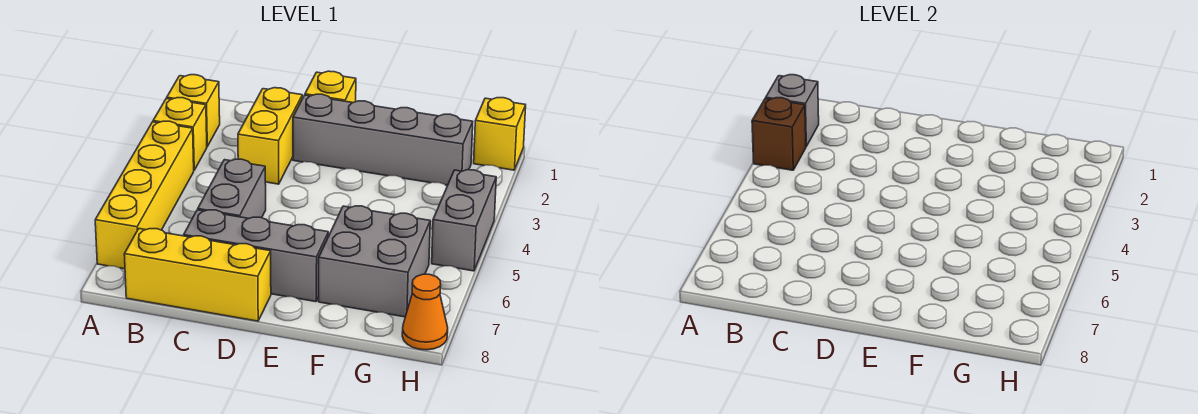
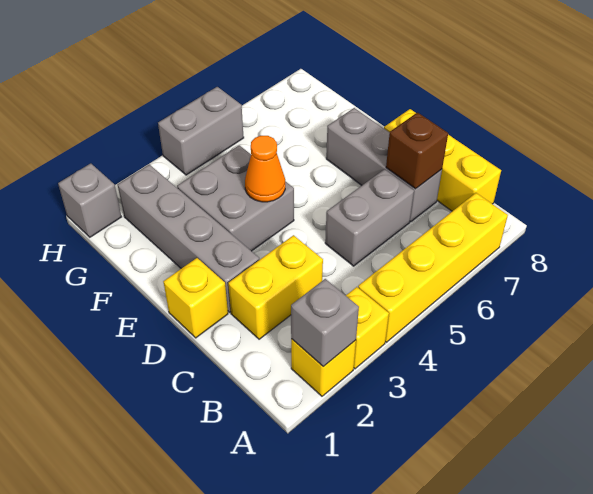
brown 1x1 brick [752,98,806,170] -> brown 1x1 brick moved to [386,113,448,189]
grey 2x2 brick [319,206,430,317] -> grey 2x2 brick moved to [177,145,294,251]
yellow 1x1 brick [474,98,526,170] -> grey 1x1 brick [58,163,122,237]
orange 1x1 cone [402,274,448,350] -> orange 1x1 cone moved to [245,136,285,202]

